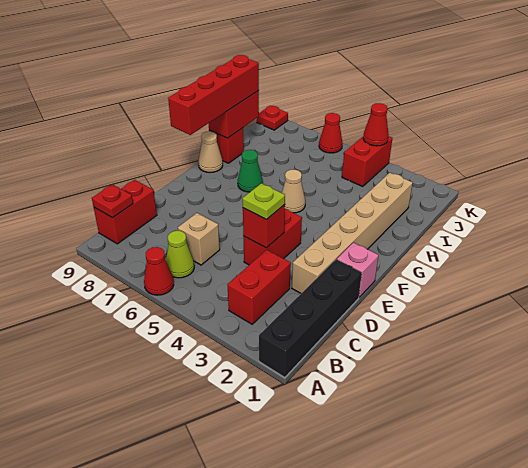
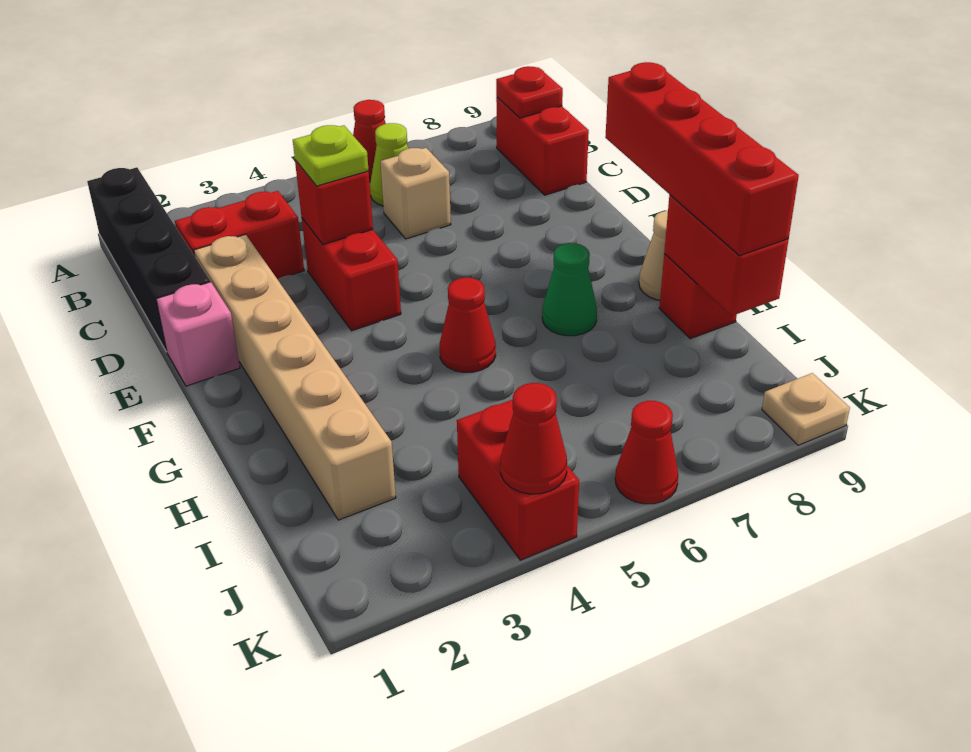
red 1x2 brick [227,250,291,324] -> red 1x2 brick turned to [175,191,304,279]
tan 1x1 cone [282,169,305,213] -> red 1x1 cone [440,278,496,372]
red 1x1 plate [257,106,288,130] -> tan 1x1 plate [762,373,850,445]

